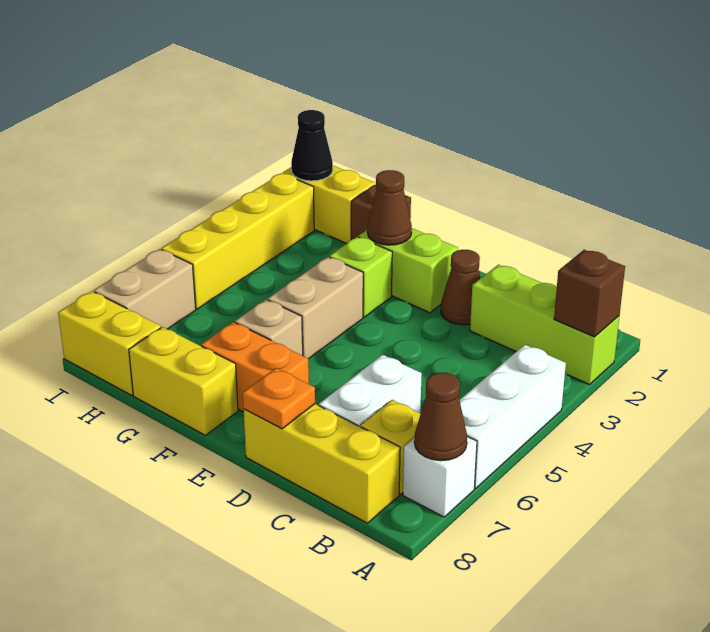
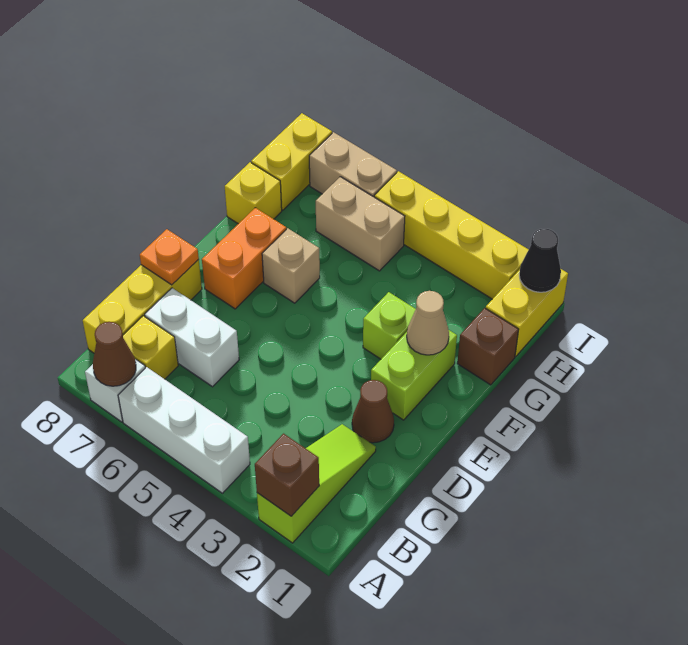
lime 1x3 brick [470,265,619,385] -> lime 1x3 slope [257,424,376,543]
brown 1x1 cone [367,170,412,245] -> tan 1x1 cone [407,291,449,355]
tan 1x2 brick [268,257,363,359] -> tan 1x2 brick moved to [316,177,405,271]
yellow 1x2 brick [129,327,238,435] -> yellow 1x1 brick [225,162,282,224]

